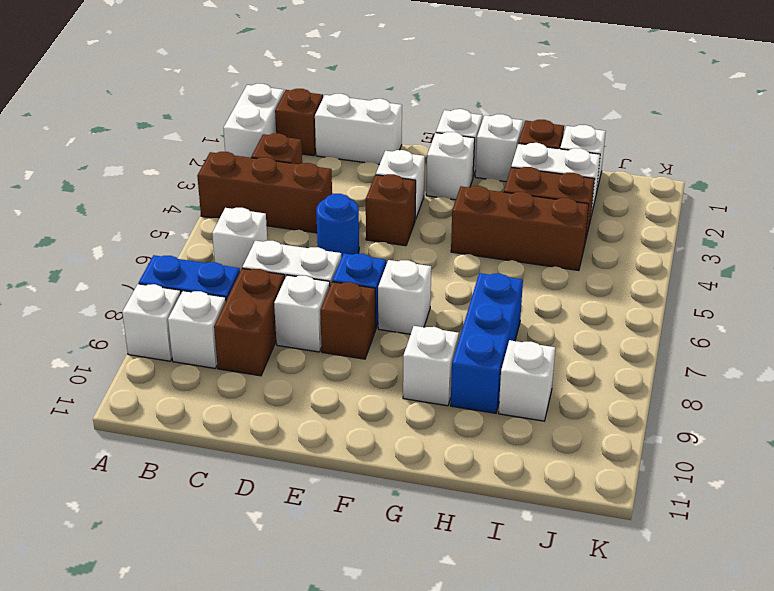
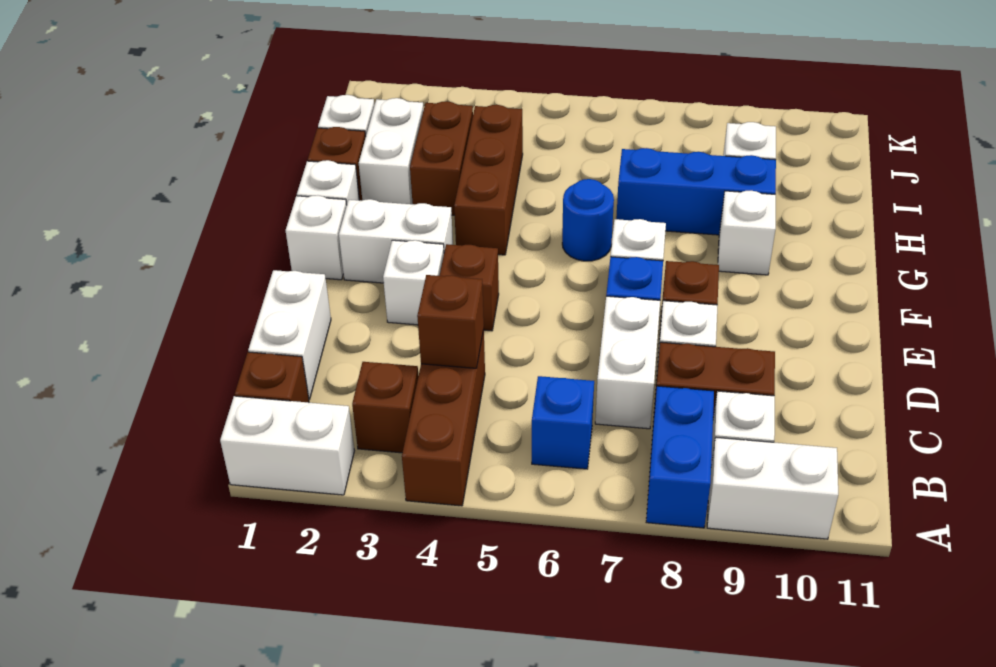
white 1x1 brick [122,284,181,361] -> white 1x2 brick [707,438,838,539]
white 1x1 brick [212,208,267,271] -> blue 1x1 brick [532,376,594,469]
none -> brown 1x1 brick [417,275,484,368]
blue 1x1 round brick [316,194,359,258] -> blue 1x1 round brick moved to [562,179,614,261]
white 1x1 brick [426,132,475,200] -> white 1x2 brick [339,199,453,283]

